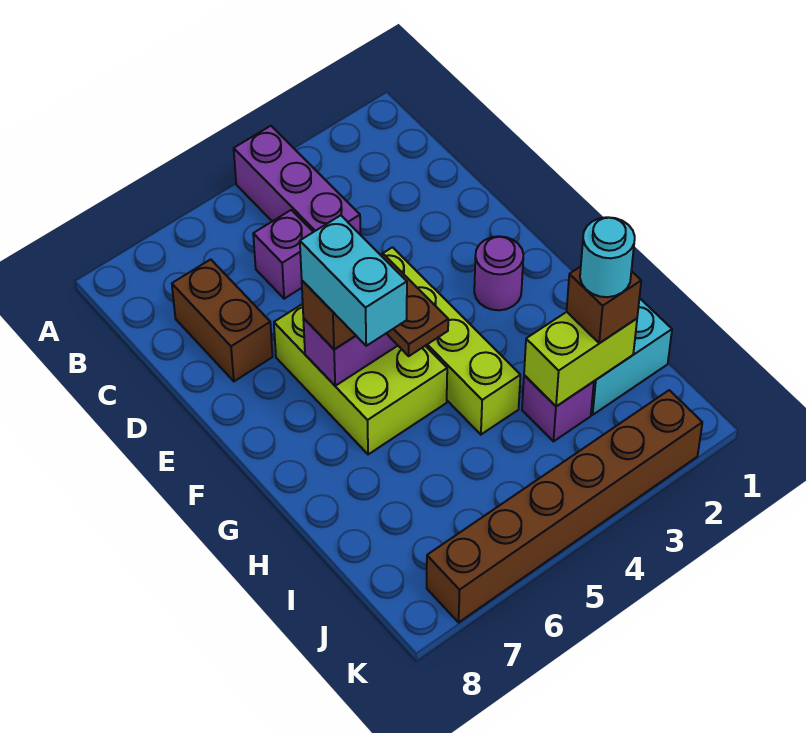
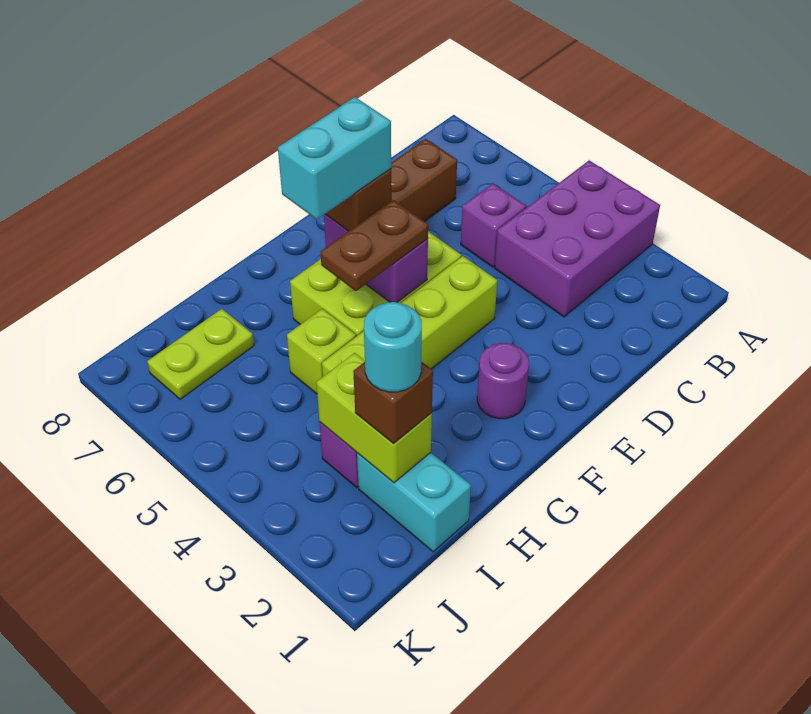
purple 1x3 brick [234,126,360,234] -> purple 2x3 brick [495,160,660,317]
none -> lime 1x1 brick [287,309,356,394]
none -> lime 1x2 plate [147,309,254,399]
brown 1x6 brick [427,390,702,622] -> none

